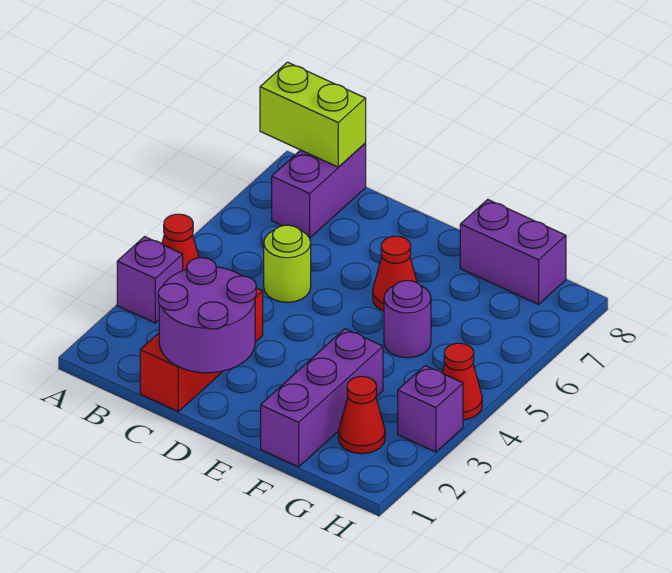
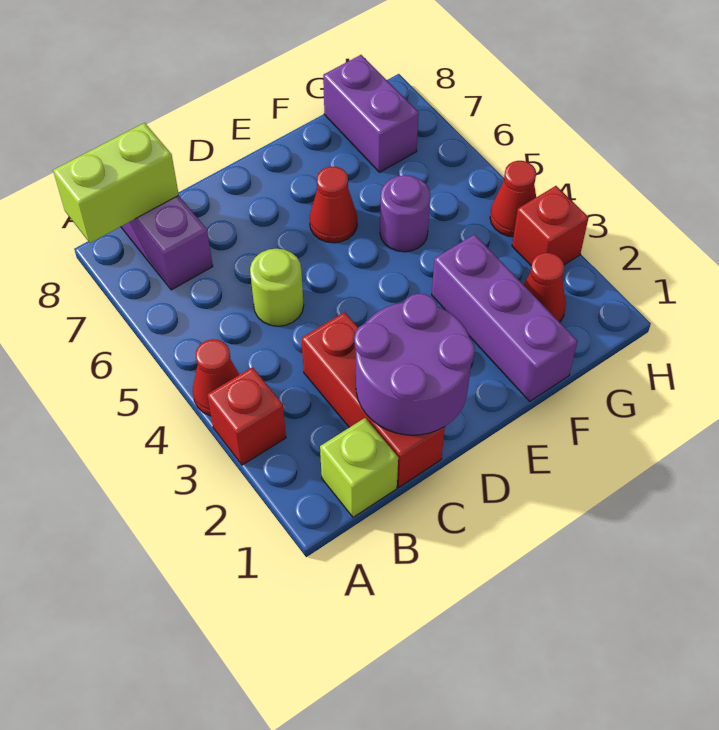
purple 1x1 brick [117,237,183,323] -> red 1x1 brick [207,367,286,465]
none -> lime 1x1 brick [320,418,398,517]
purple 1x2 brick [460,199,566,304] -> purple 1x2 brick turned to [323,55,419,172]
purple 1x1 brick [398,366,463,452] -> red 1x1 brick [512,186,589,266]

